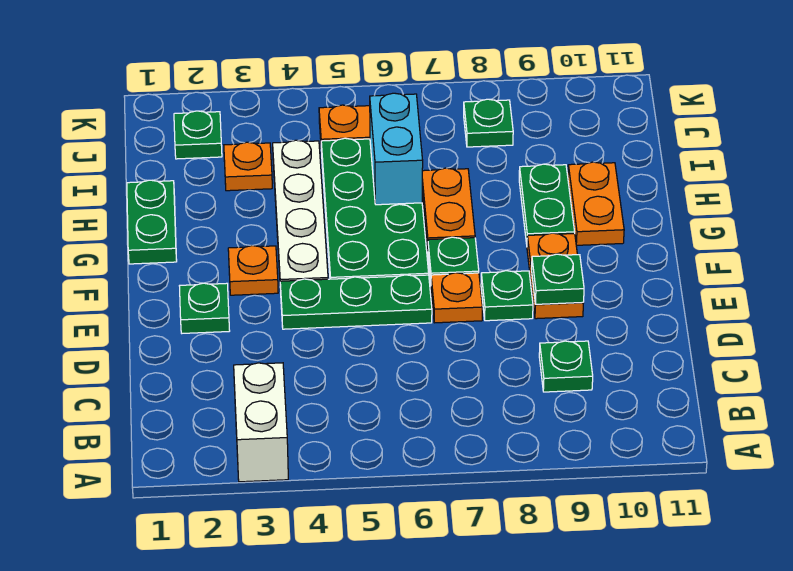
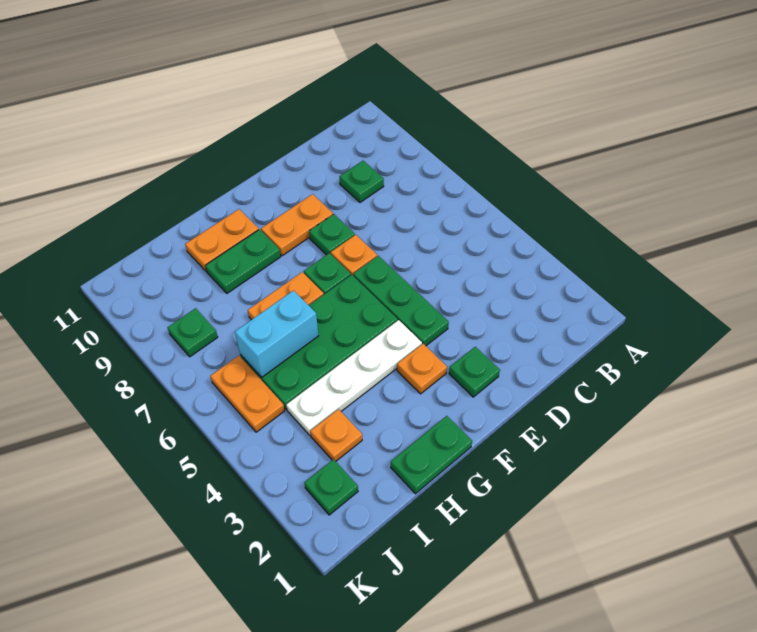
white 1x2 brick [234,363,288,482] -> none
green 1x1 plate [532,254,584,304] -> none

